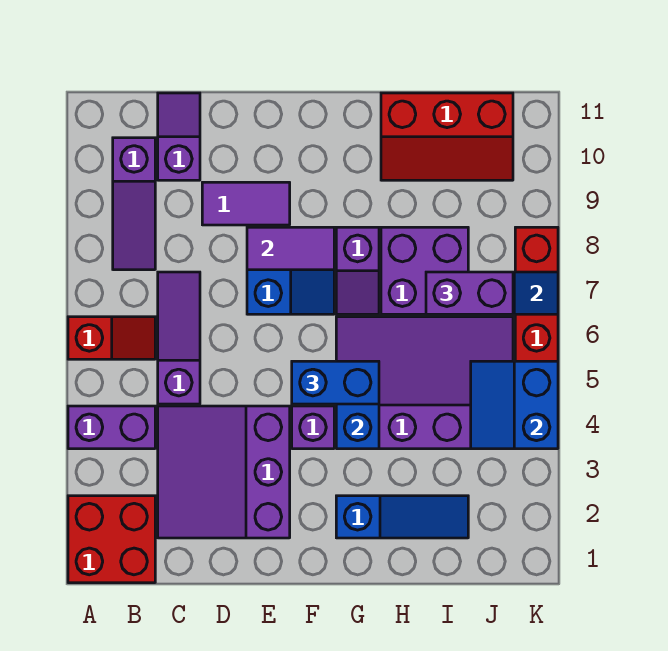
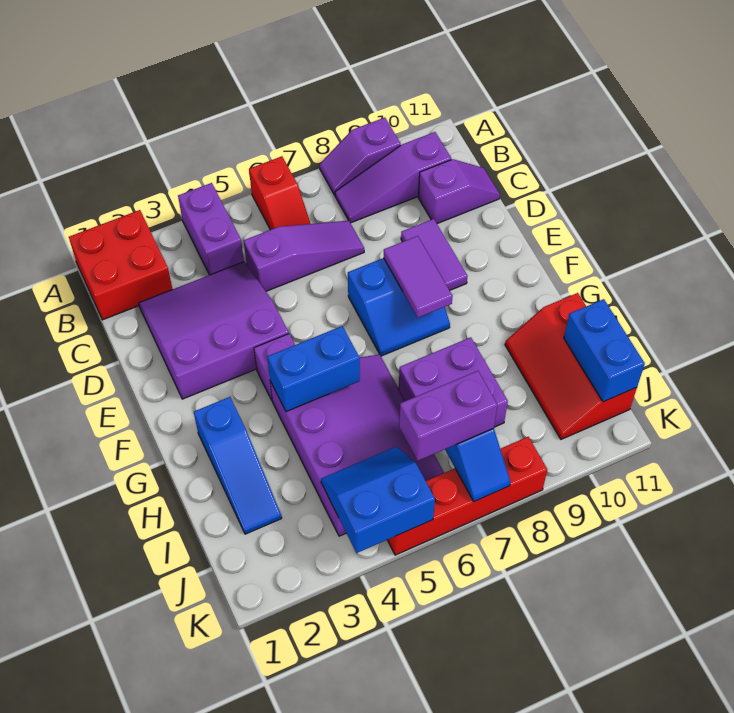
blue 1x2 brick [292,361,379,404] -> blue 1x2 brick moved to [564,299,645,402]
purple 1x2 slope [336,227,379,314] -> purple 1x2 slope moved to [320,118,401,195]
purple 1x2 brick [426,272,513,314] -> purple 1x2 brick turned to [399,371,497,461]

